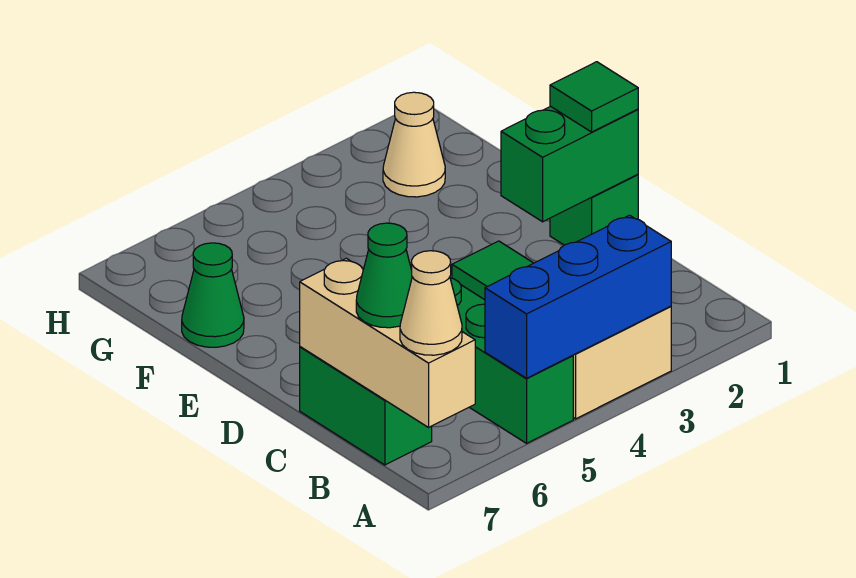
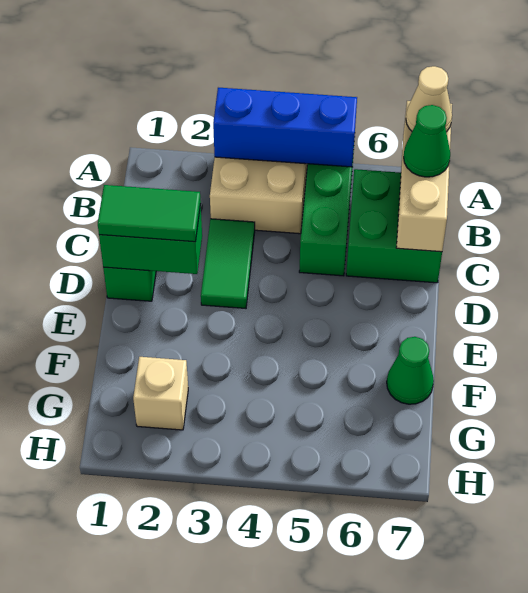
green 1x2 brick [300,347,432,465] -> green 2x2 brick [346,169,442,283]
green 1x1 tile [550,62,638,132] -> green 1x2 tile [98,185,201,242]
tan 1x1 cone [383,92,445,197] -> tan 1x1 brick [133,357,188,430]

